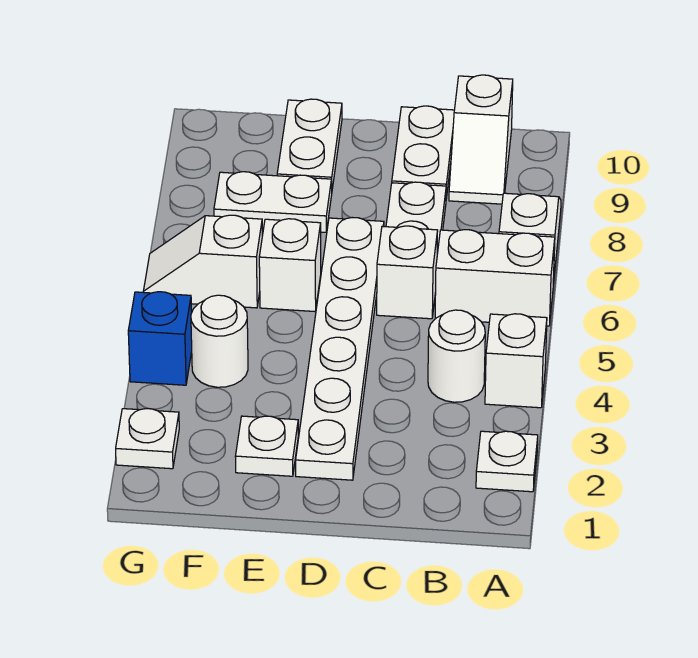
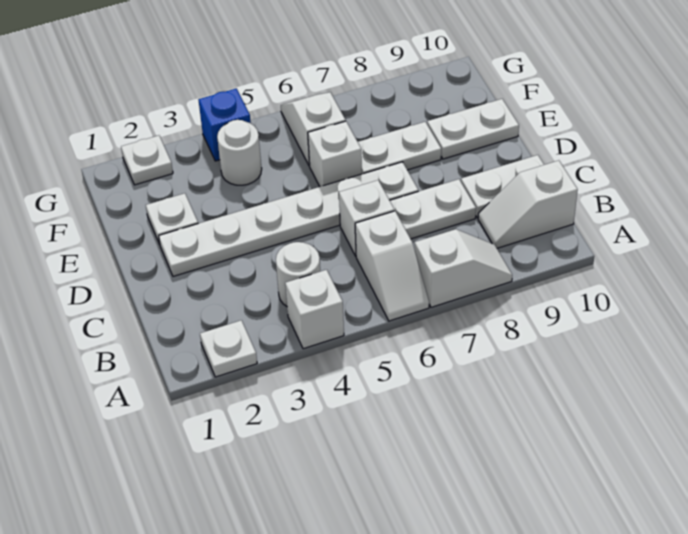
white 1x2 brick [435,230,555,326] -> white 1x2 slope [355,211,429,321]
white 1x2 plate [214,172,332,232] -> white 1x2 plate turned to [358,122,441,174]

